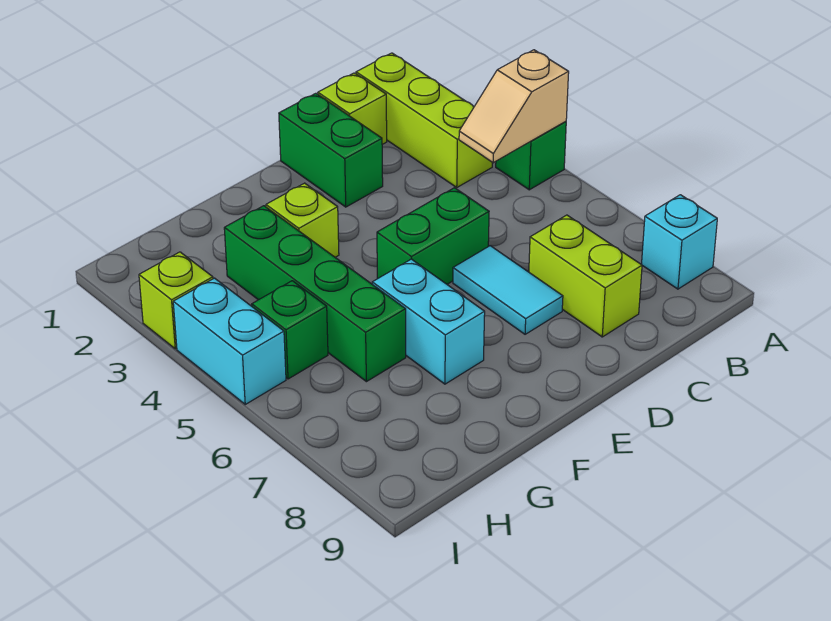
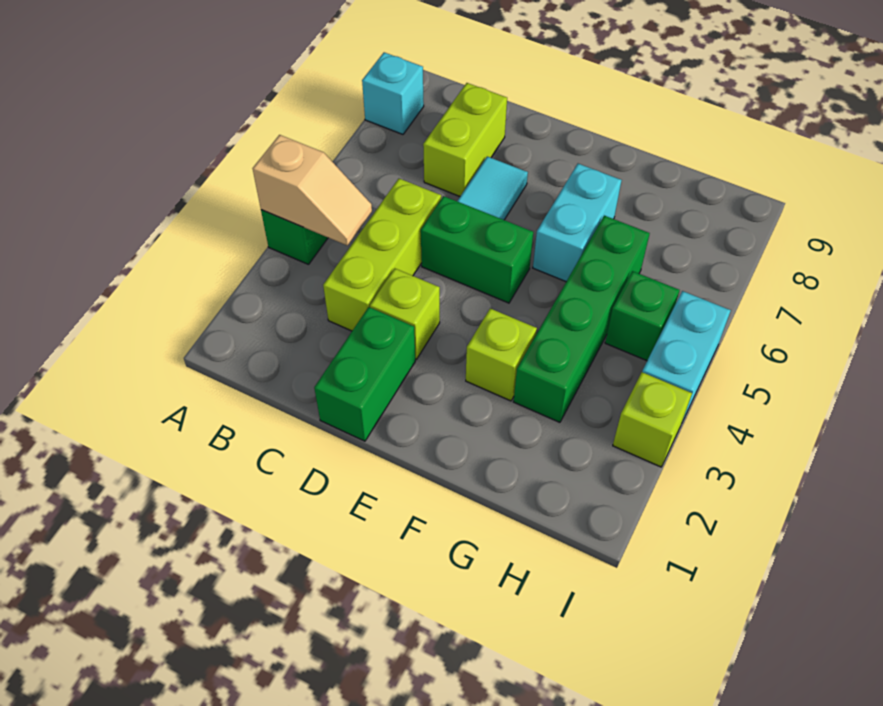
lime 1x3 brick [356,53,492,187] -> lime 1x3 brick moved to [323,179,441,331]
lime 1x1 brick [318,73,387,144] -> lime 1x1 brick moved to [370,269,440,359]

